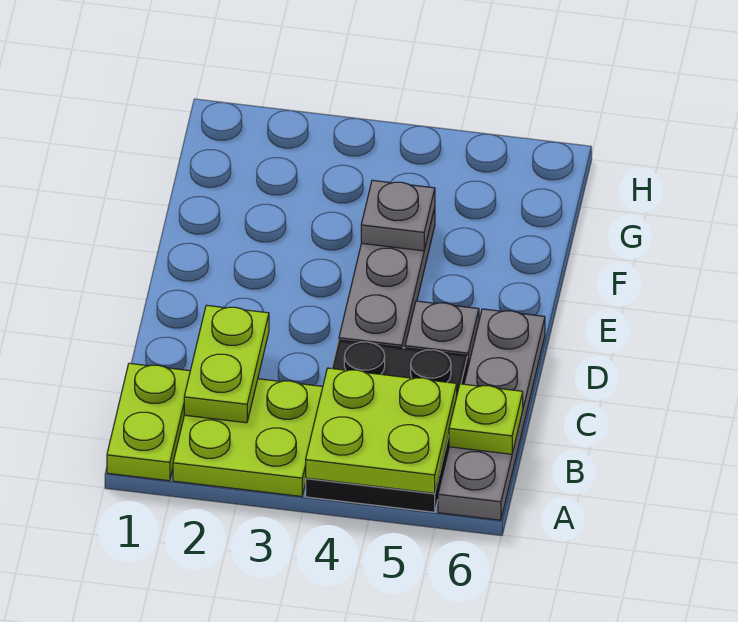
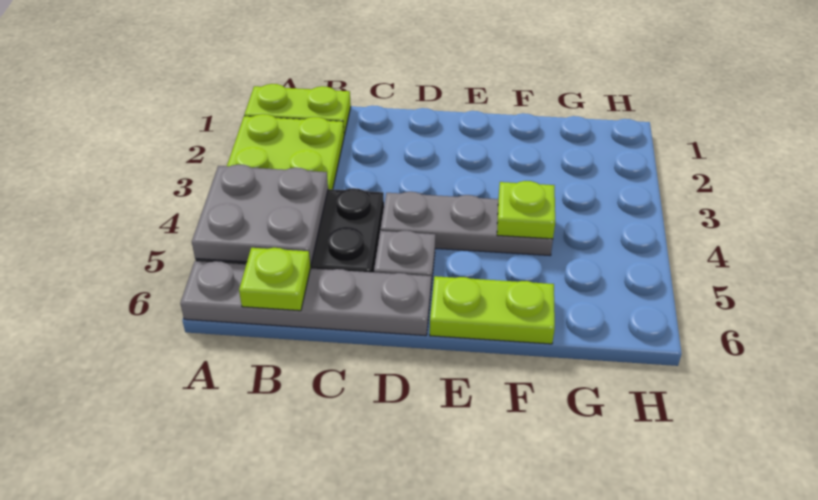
lime 2x2 plate [306,368,457,493] -> grey 2x2 plate [192,164,328,266]
lime 1x2 plate [184,305,269,423] -> lime 1x2 plate moved to [430,276,555,344]
grey 1x1 plate [361,180,435,251] -> lime 1x1 plate [497,181,555,239]

